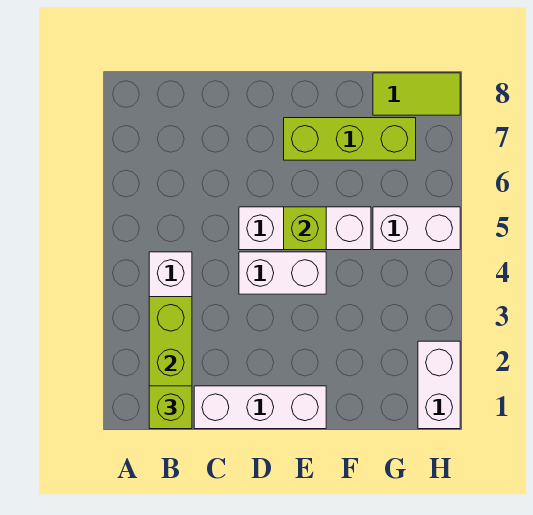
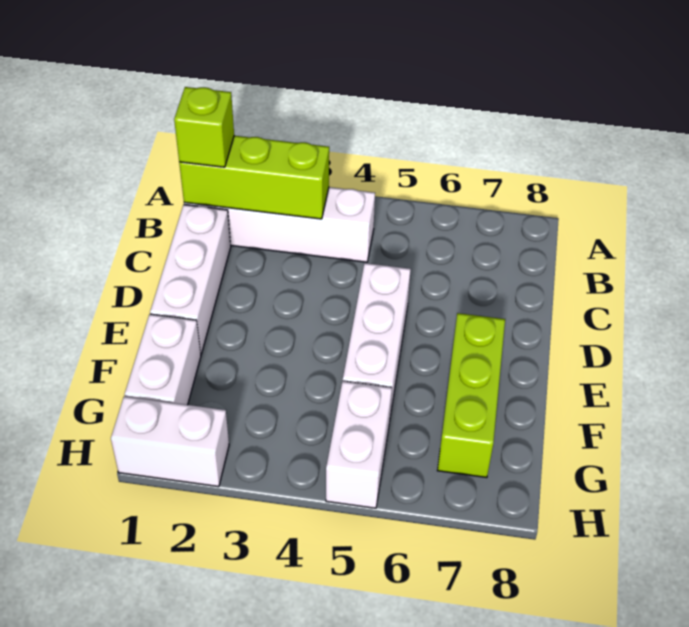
white 1x2 brick [239,252,326,294] -> white 1x2 brick moved to [125,314,201,405]
lime 1x1 brick [284,207,326,250] -> none
lime 1x2 tile [373,73,460,115] -> none

